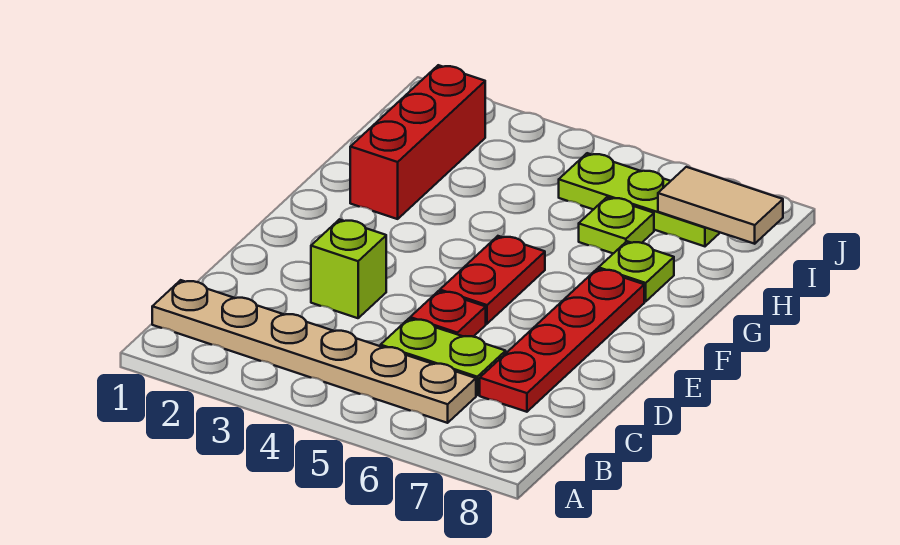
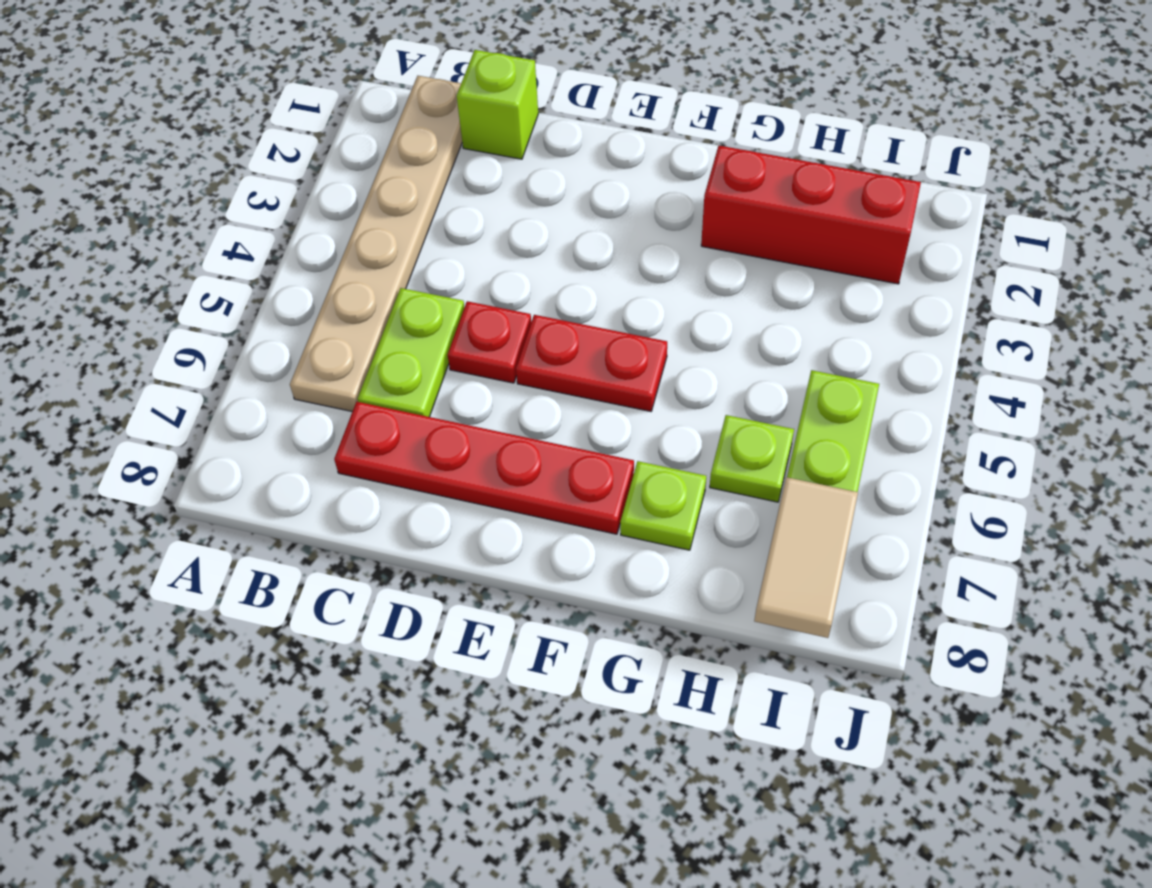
lime 1x1 brick [311,219,386,318] -> lime 1x1 brick moved to [457,50,538,159]

